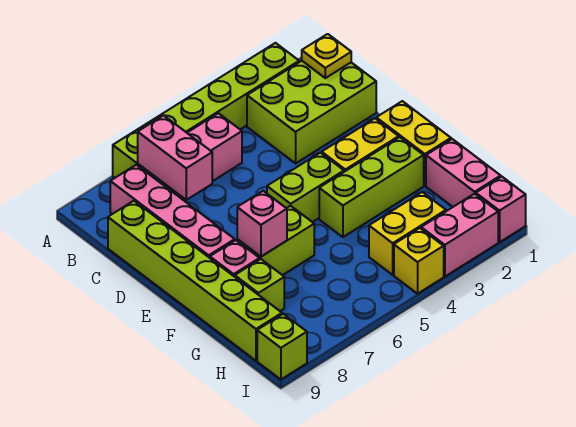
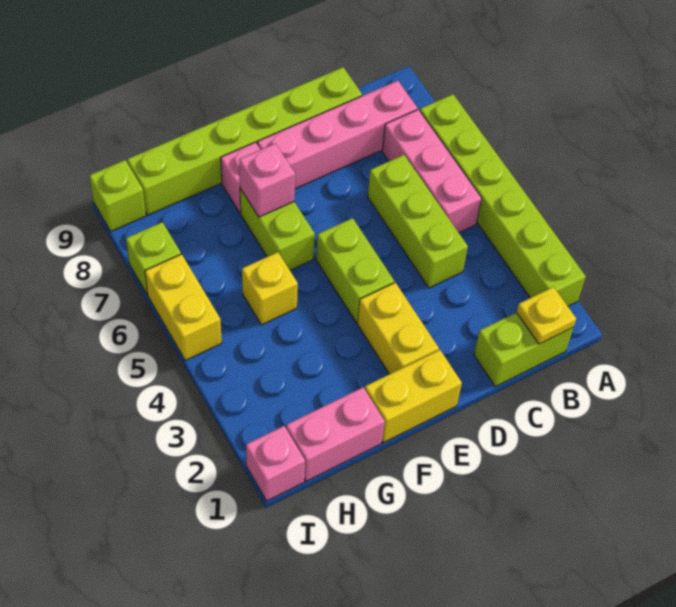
lime 2x3 brick [247,61,376,163] -> lime 1x2 brick [474,312,574,387]
pink 1x2 brick [138,115,212,200] -> none
lime 1x3 brick [319,137,424,237] -> lime 1x3 brick moved to [368,155,468,288]
lime 1x1 brick [235,259,284,311] -> lime 1x1 brick moved to [126,222,181,295]
yellow 1x2 brick [369,192,446,275] -> yellow 1x2 brick moved to [145,254,222,361]
pink 1x2 brick [421,194,498,277] -> none
yellow 1x1 brick [394,228,444,294] -> yellow 1x1 brick moved to [242,252,298,325]

